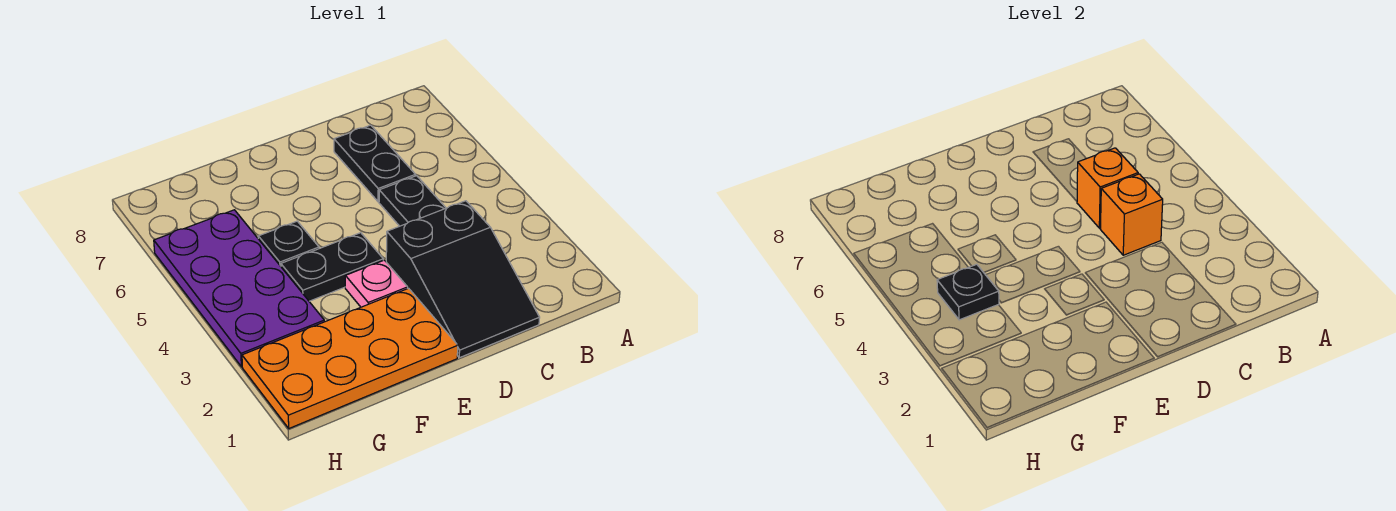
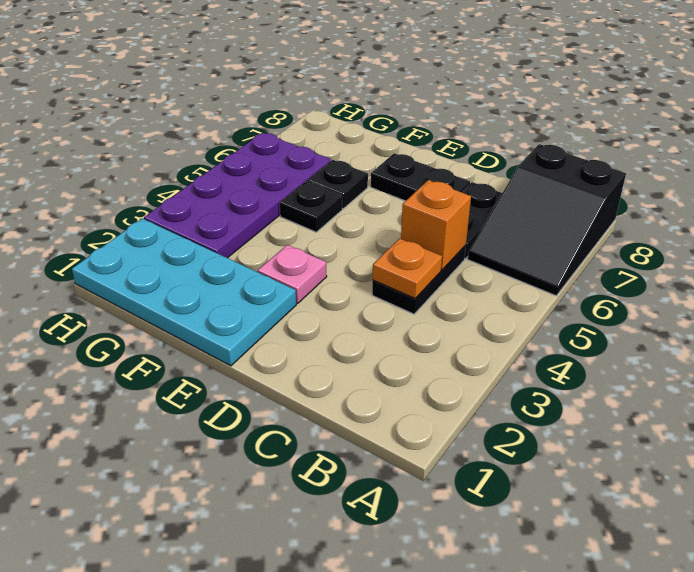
black 2x3 slope [386,201,540,358] -> black 2x3 slope moved to [468,144,626,296]
orange 1x1 brick [1100,174,1163,255] -> orange 1x1 plate [373,239,442,298]
orange 2x4 plate [242,288,458,428] -> cyan 2x4 plate [72,219,296,366]
black 1x2 plate [281,233,383,301] -> black 1x2 plate moved to [371,153,470,201]
black 1x1 plate [937,264,999,320] -> black 1x1 plate moved to [307,160,368,209]

